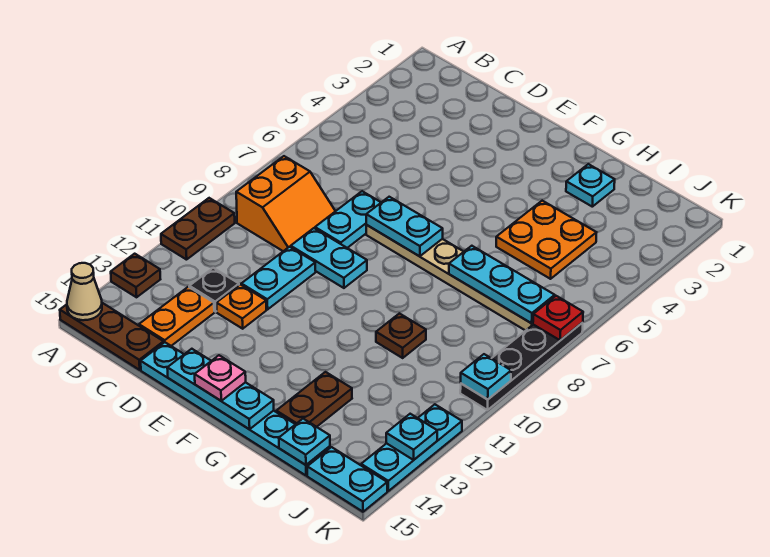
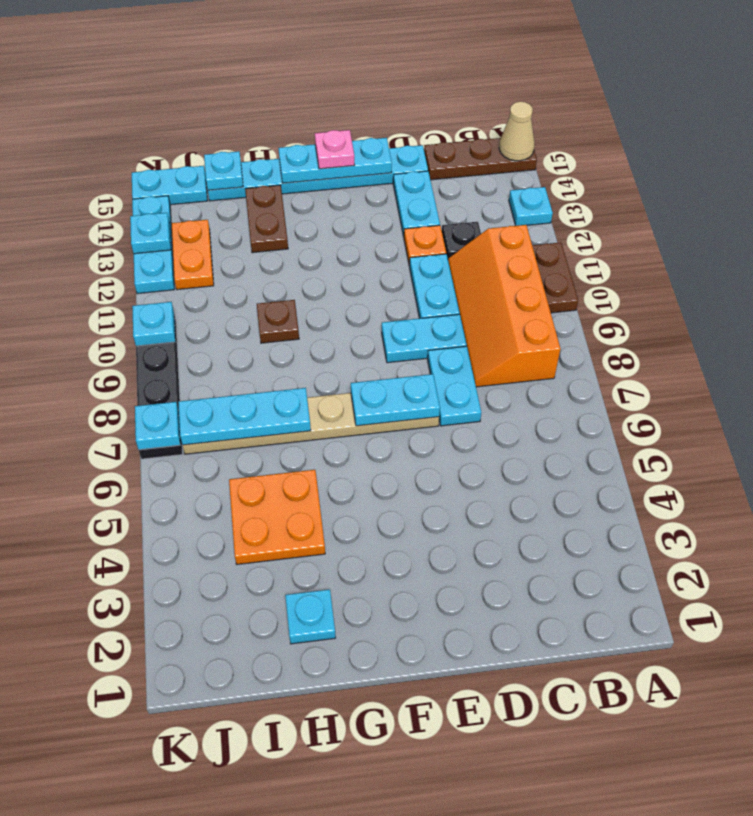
brown 1x1 plate [111,254,160,297] -> cyan 1x1 plate [509,187,553,226]
orange 2x2 slope [236,156,335,251] -> orange 2x4 slope [448,225,560,387]
orange 1x2 plate [139,287,214,346] -> orange 1x2 plate moved to [171,220,214,290]
none -> cyan 1x2 plate [393,171,440,236]
red 1x1 plate [533,296,583,340] -> cyan 1x1 plate [135,402,180,450]

